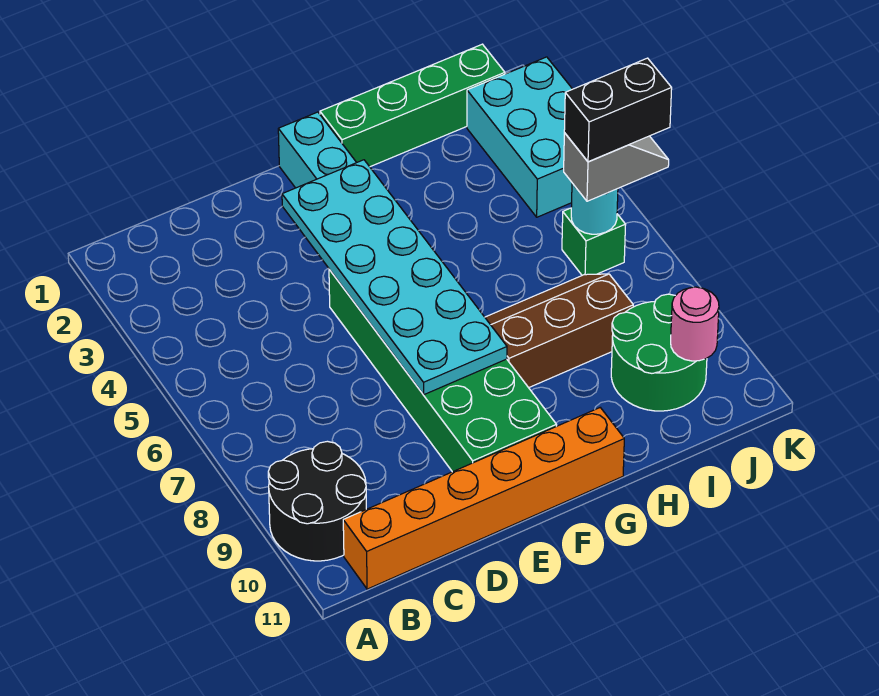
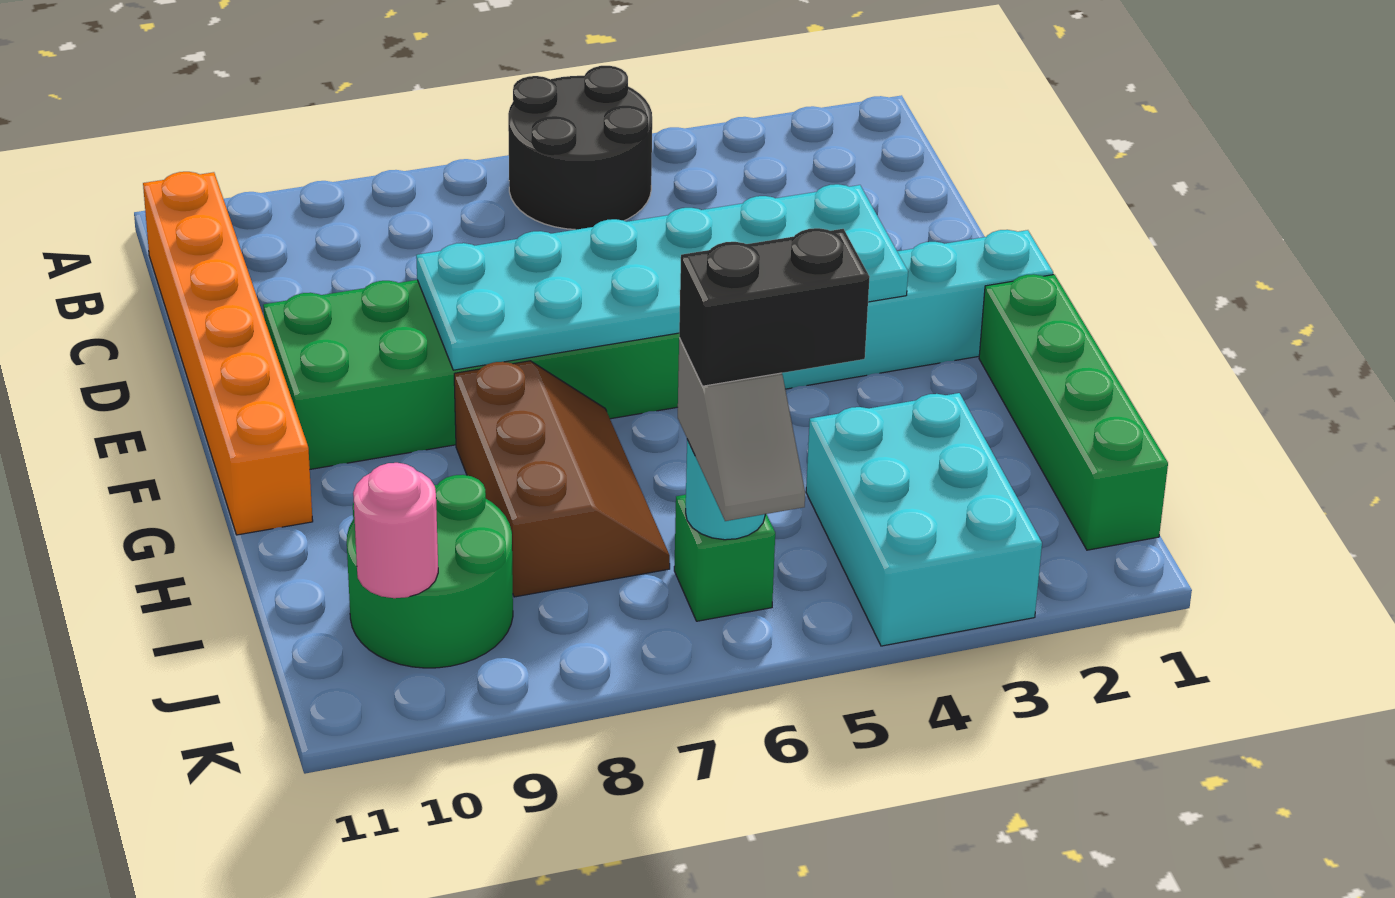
black 2x2 round brick [268,441,366,561] -> black 2x2 round brick moved to [508,66,652,230]
cyan 2x3 brick [467,57,572,217] -> cyan 2x3 brick turned to [806,393,1042,646]
black 1x2 brick [564,58,672,162] -> black 1x2 brick turned to [679,228,870,386]

